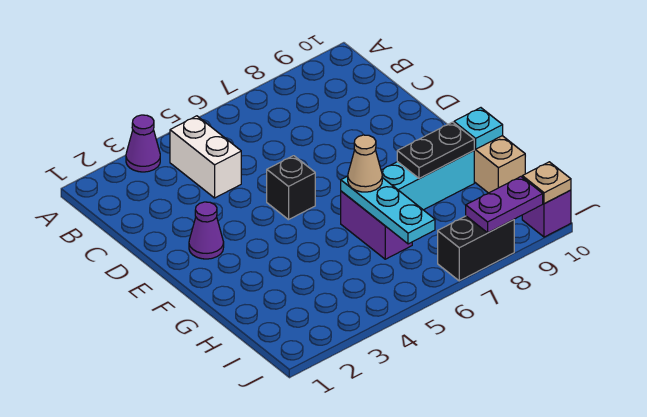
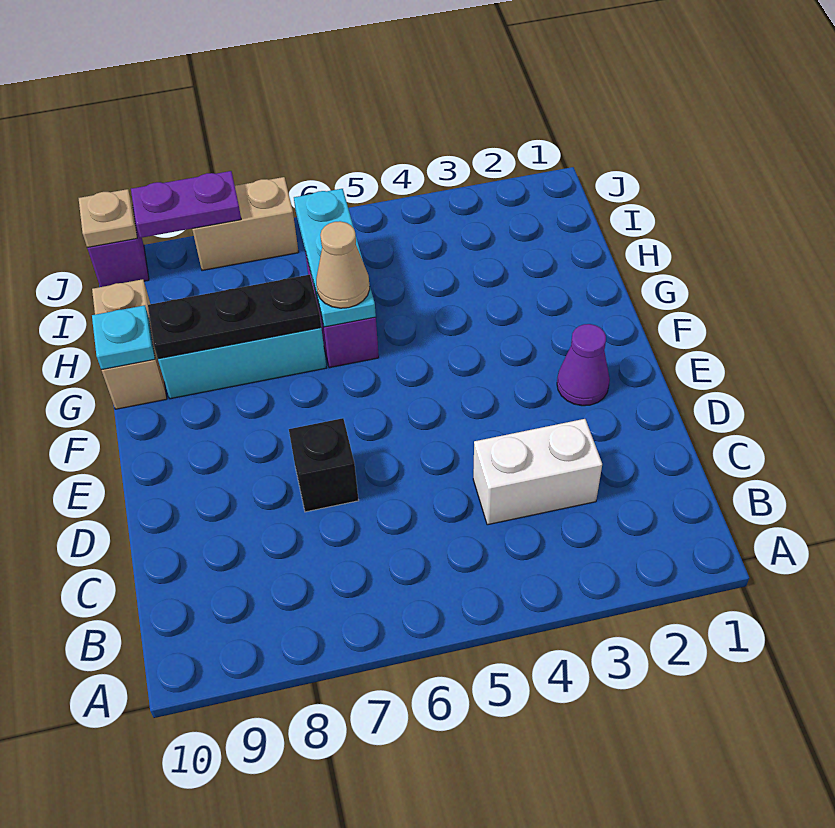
purple 1x1 cone [126,115,160,172] -> none
white 1x2 brick [170,116,241,198] -> white 1x2 brick turned to [473,419,602,525]
black 1x1 brick [267,156,315,220] -> black 1x1 brick moved to [289,418,359,512]
black 1x2 plate [397,122,474,179] -> black 1x3 plate [148,275,321,359]
black 1x2 brick [438,216,514,281] -> tan 1x2 brick [192,177,298,270]

